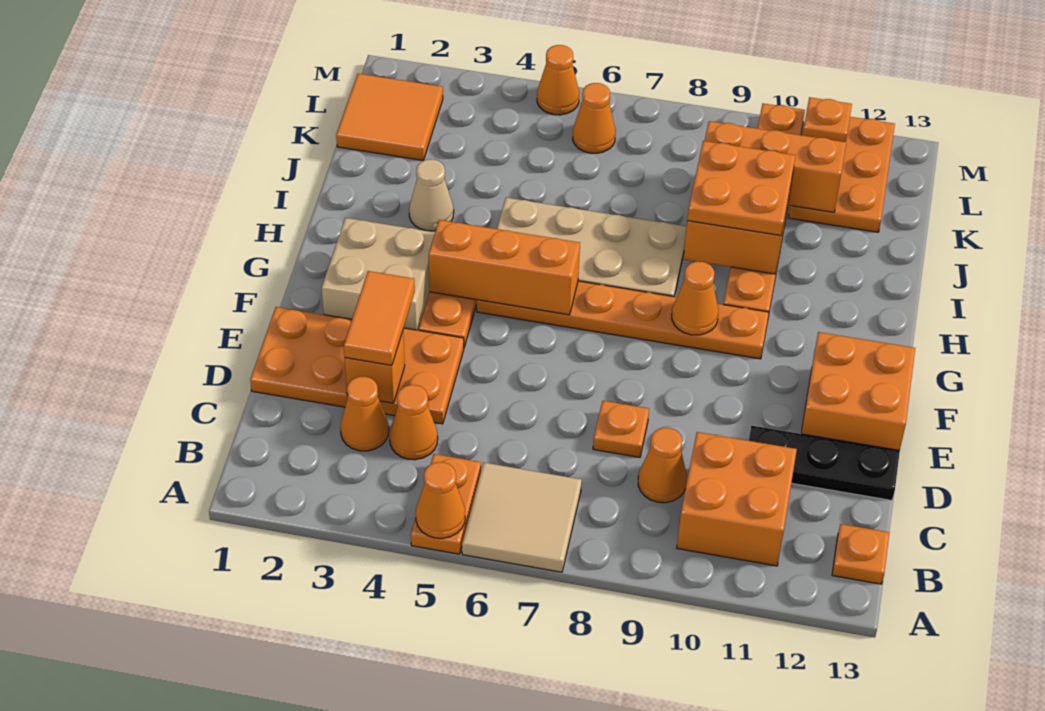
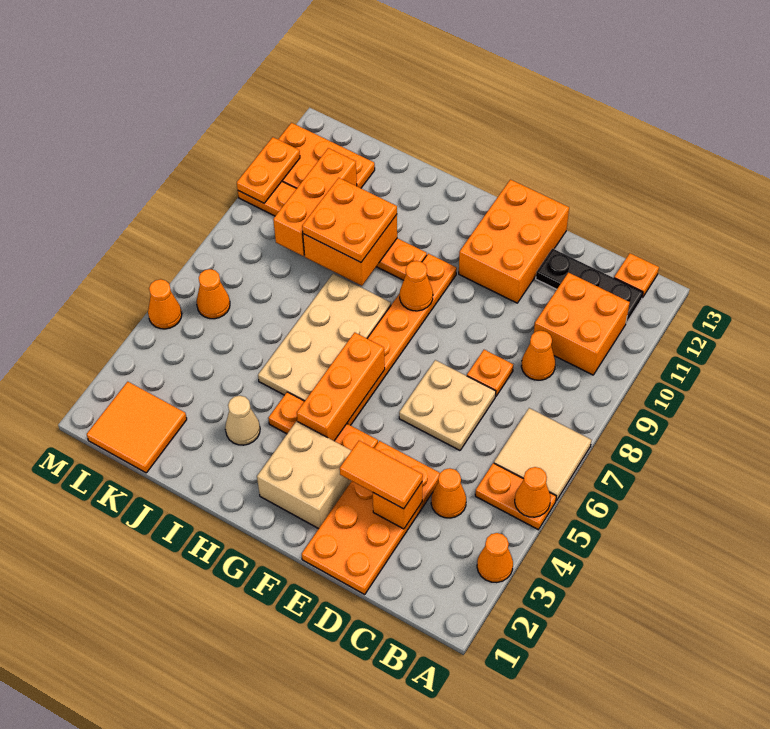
orange 1x1 cone [341,377,389,451] -> orange 1x1 cone moved to [477,533,513,583]
none -> tan 2x2 plate [399,360,496,450]
black 1x3 plate [749,426,900,500] -> black 1x3 plate turned to [536,248,643,323]
orange 2x2 brick [801,332,915,450] -> orange 2x3 brick [459,180,569,303]
orange 1x1 plate [803,97,852,142] -> orange 1x2 plate [237,137,300,203]

